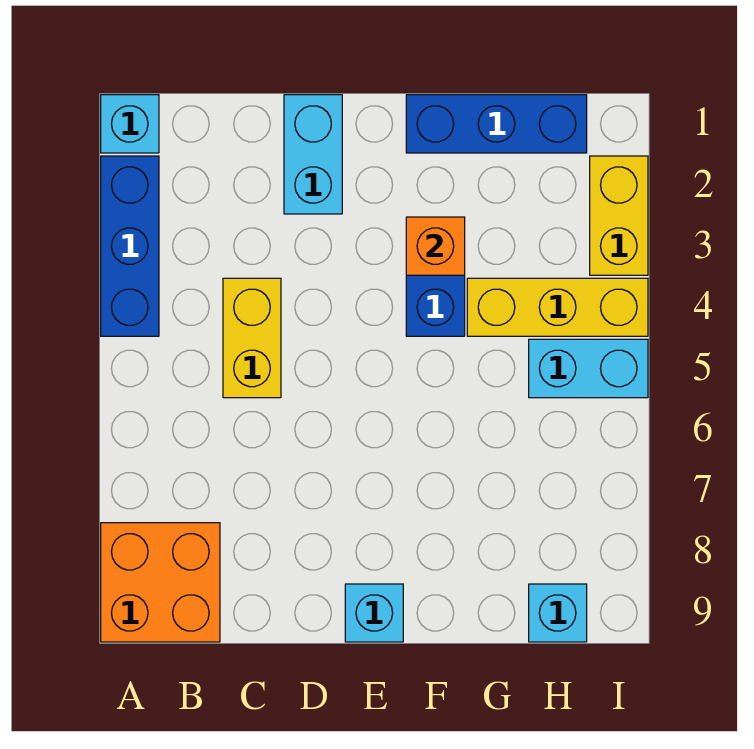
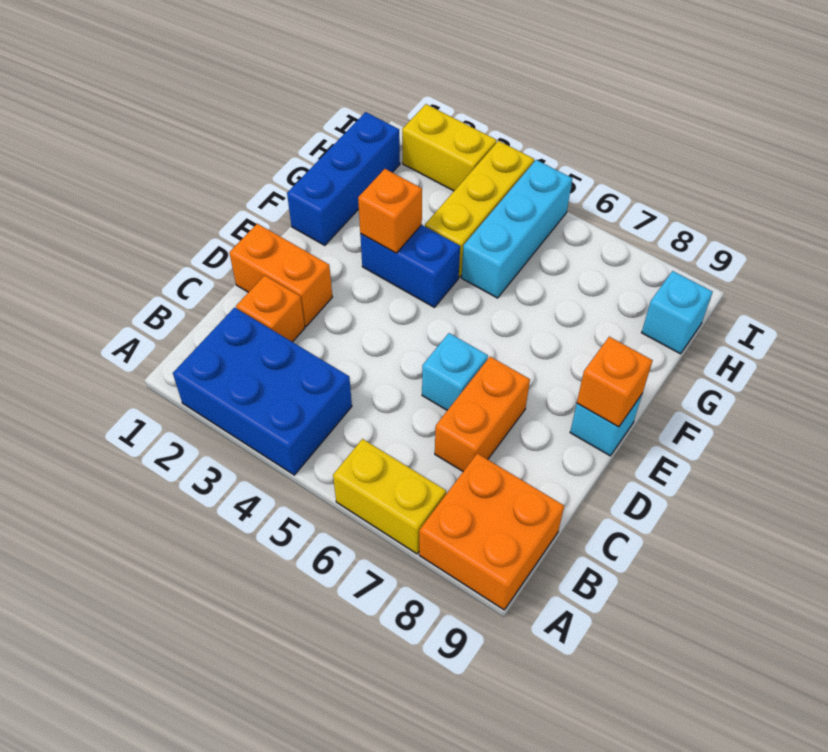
cyan 1x1 brick [101,95,159,153] -> cyan 1x1 brick moved to [422,333,488,410]
blue 1x3 brick [101,156,159,336] -> blue 2x3 brick [173,307,352,475]
none -> orange 1x1 brick [236,275,305,342]
yellow 1x2 brick [223,278,281,398] -> yellow 1x2 brick moved to [333,439,446,554]
none -> orange 1x2 brick [435,357,530,471]
cyan 1x2 brick [284,95,342,214] -> orange 1x2 brick [229,224,332,326]
none -> orange 1x1 brick [577,337,653,427]
cyan 1x2 brick [529,339,648,398] -> cyan 1x3 brick [462,160,572,298]

